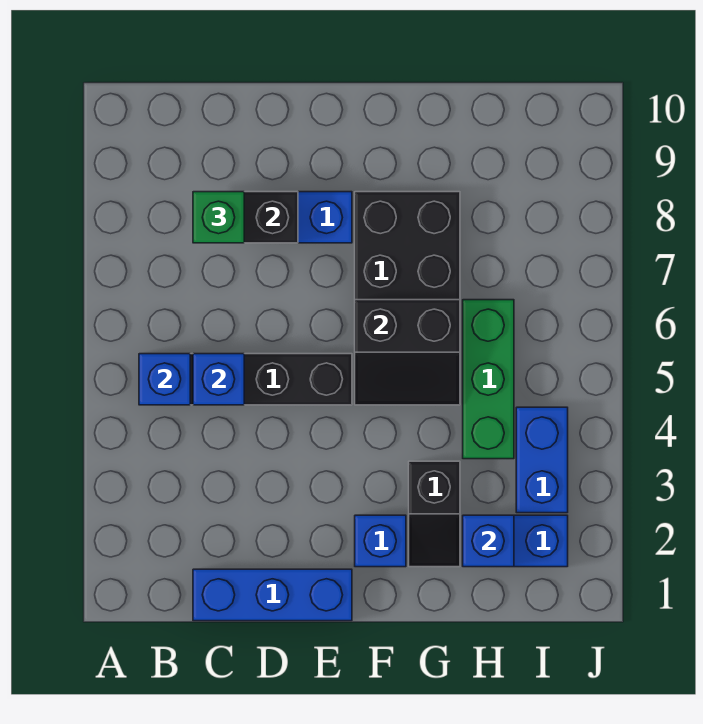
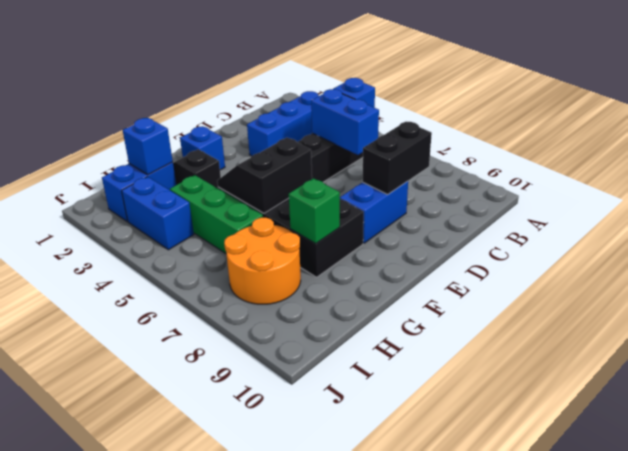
blue 1x3 brick [193,569,352,621] -> blue 1x3 brick moved to [247,91,319,156]
blue 1x1 brick [193,354,244,405] -> blue 1x2 brick [311,89,379,155]
green 1x1 brick [193,192,244,243] -> green 1x1 brick moved to [289,178,340,244]
none -> orange 2x2 round brick [224,218,301,304]

